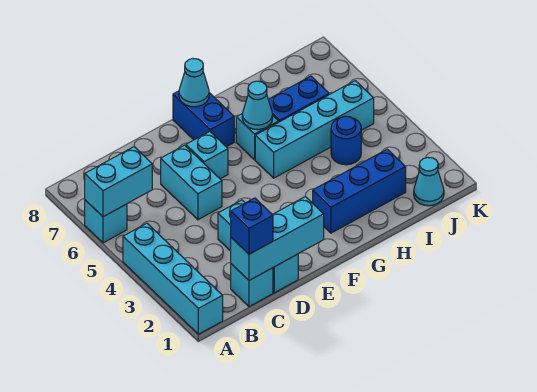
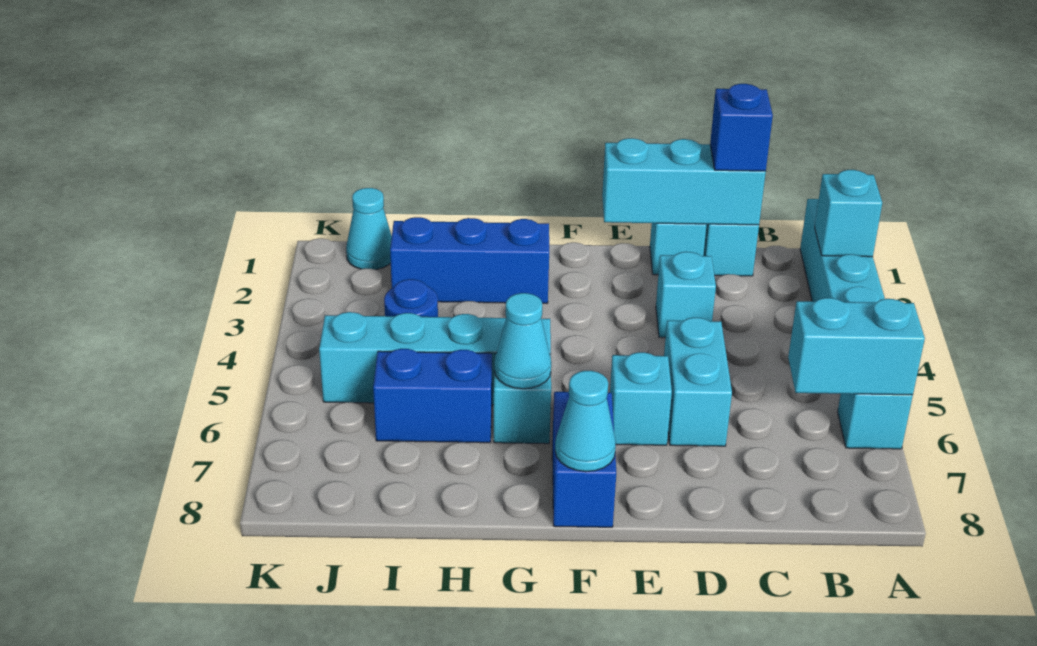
none -> cyan 1x1 brick [815,170,882,257]

